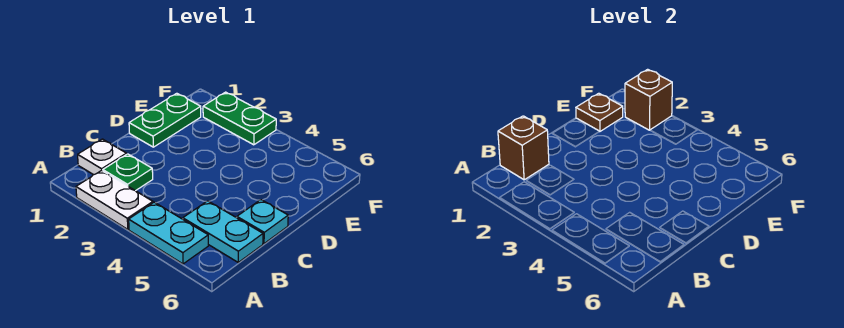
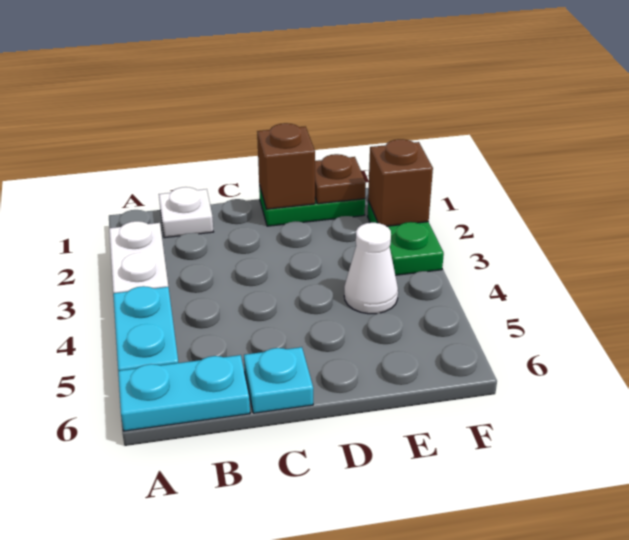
brown 1x1 brick [498,116,549,180] -> brown 1x1 brick moved to [257,123,315,209]
green 1x1 plate [103,154,153,191] -> none
cyan 1x2 plate [183,201,263,262] -> cyan 1x2 plate turned to [118,355,250,431]
none -> white 1x1 cone [344,223,398,314]

